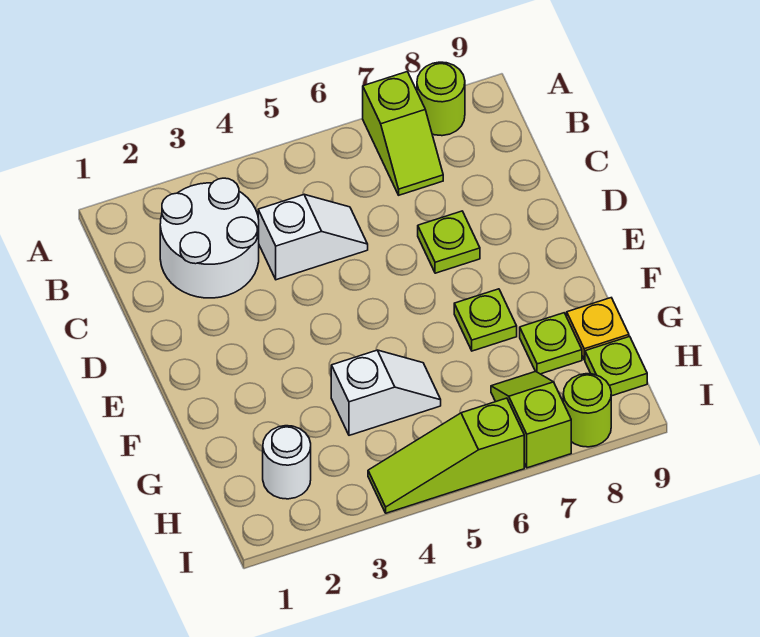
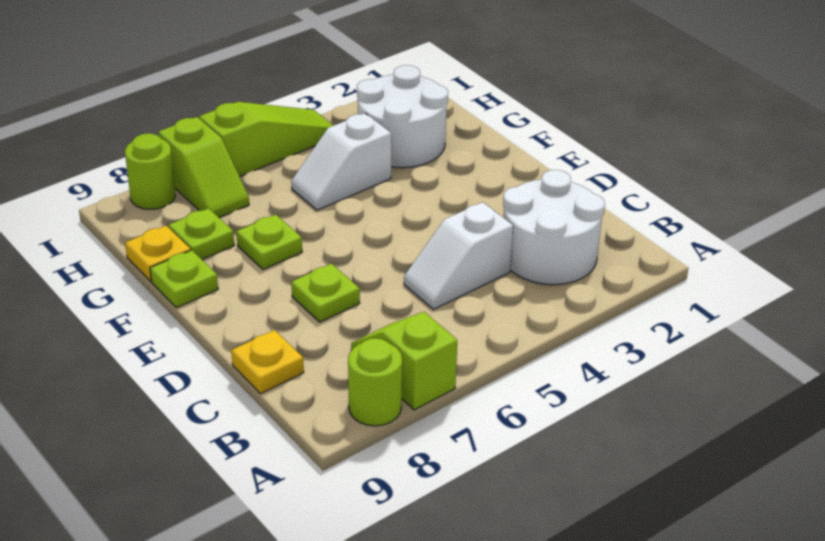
none -> yellow 1x1 plate [231,330,304,394]
white 1x1 round brick [263,426,311,499] -> white 2x2 round brick [357,65,448,168]
lime 1x1 plate [585,336,647,396] -> lime 1x1 plate moved to [150,250,218,308]

